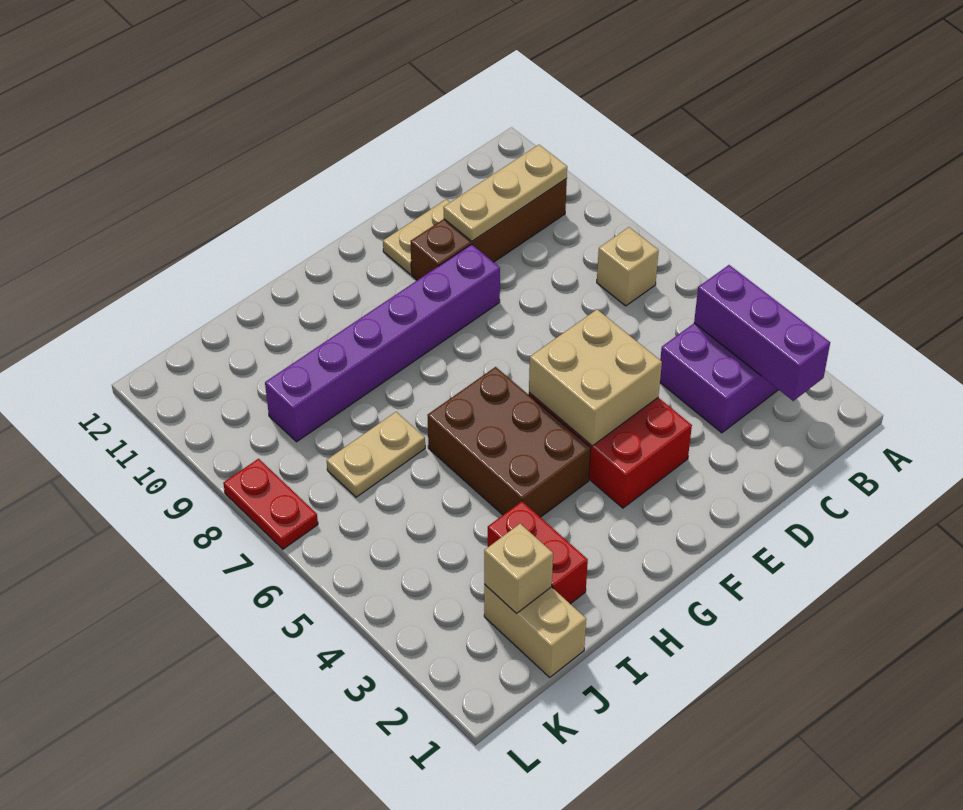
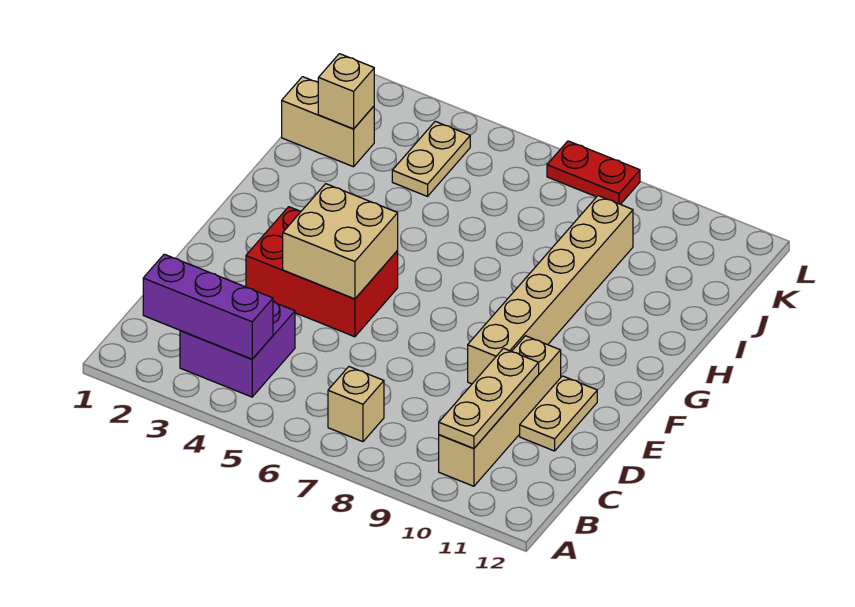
brown 1x4 brick [411,179,567,280] -> tan 1x4 brick [439,336,561,486]
purple 1x6 brick [265,244,500,442] -> tan 1x6 brick [468,196,633,384]
brown 2x3 brick [427,367,591,517] -> none
red 1x2 brick [488,501,588,604] -> none
tan 1x2 plate [327,412,425,497] -> tan 1x2 plate moved to [392,121,470,196]

